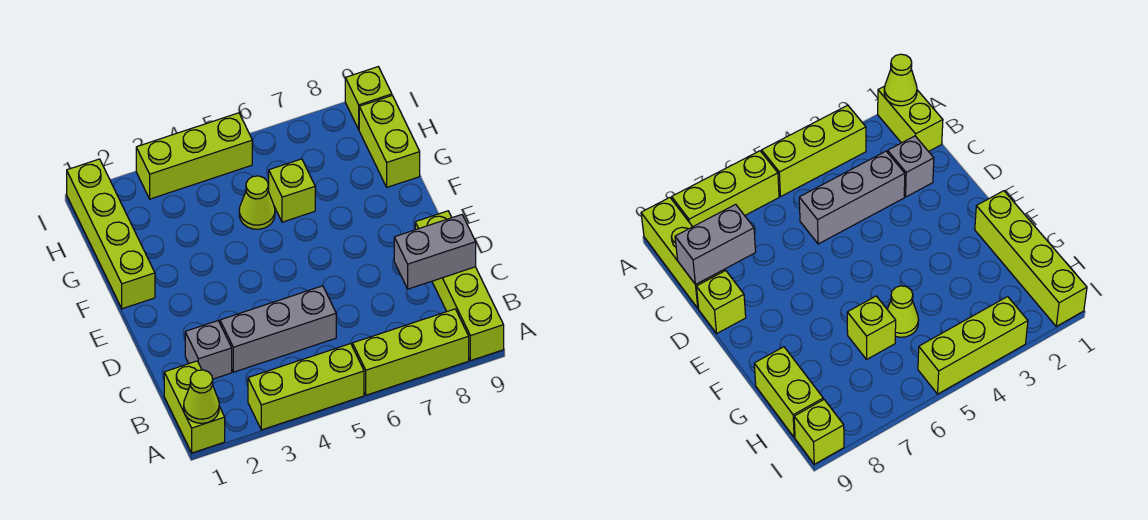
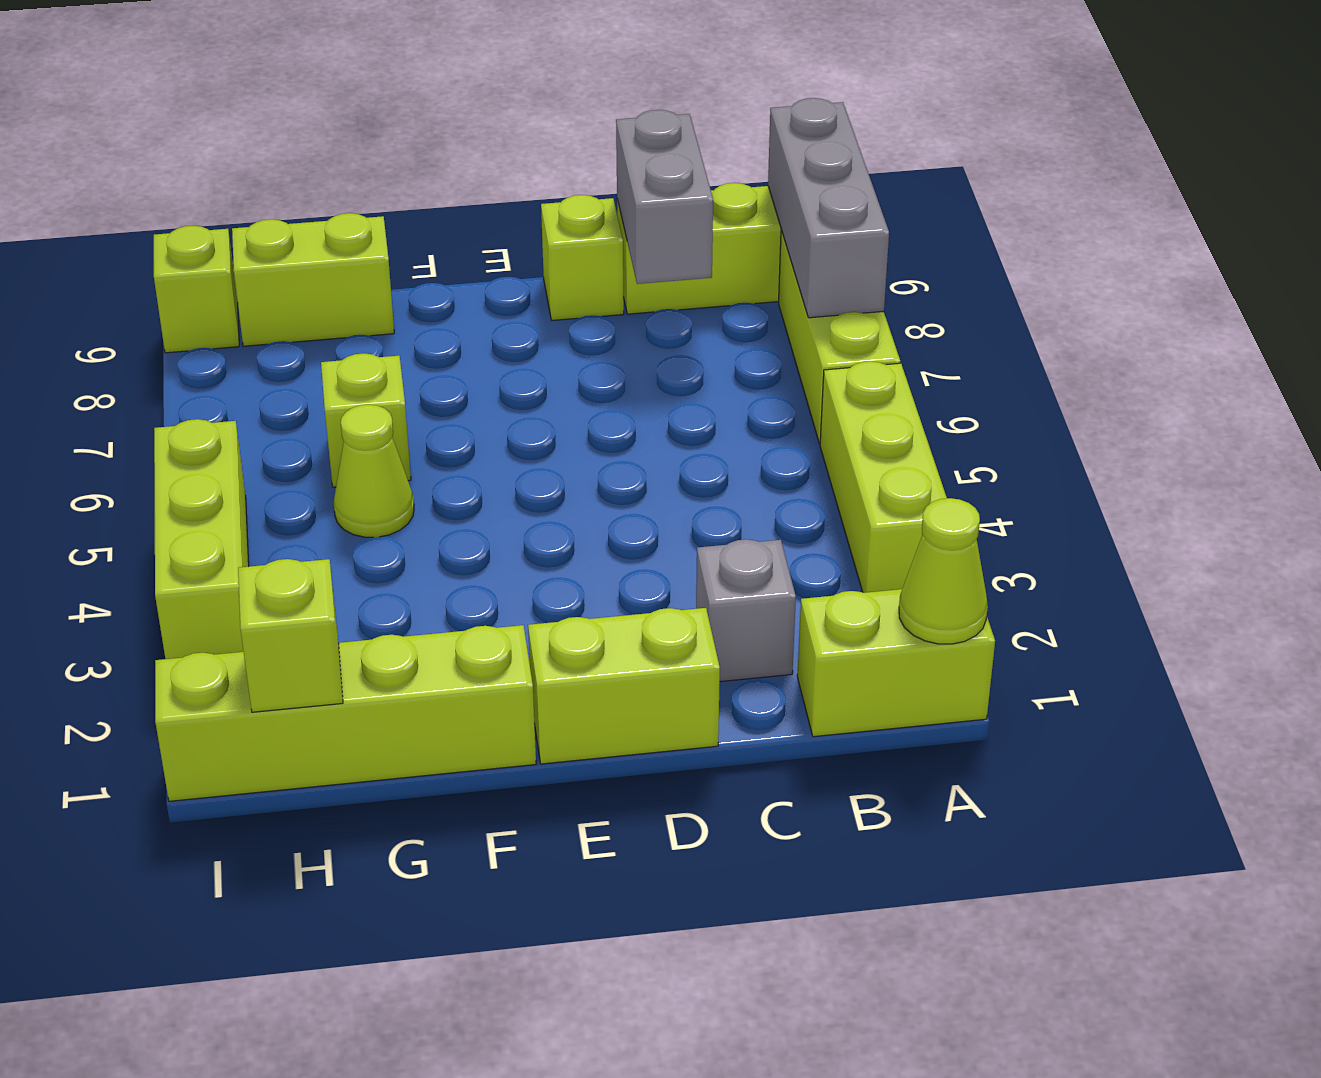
grey 1x3 brick [220,286,336,372] -> grey 1x3 brick moved to [768,98,889,318]
none -> lime 1x2 brick [528,608,720,764]
none -> lime 1x1 brick [238,559,343,712]

